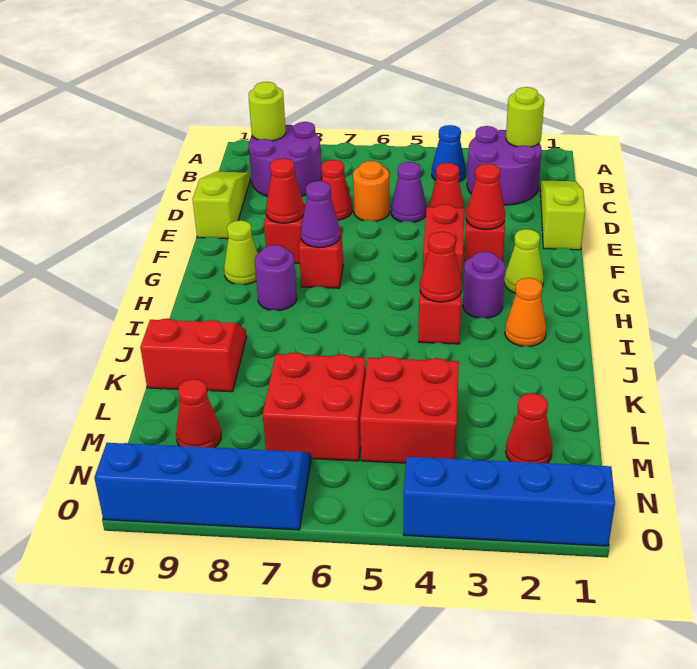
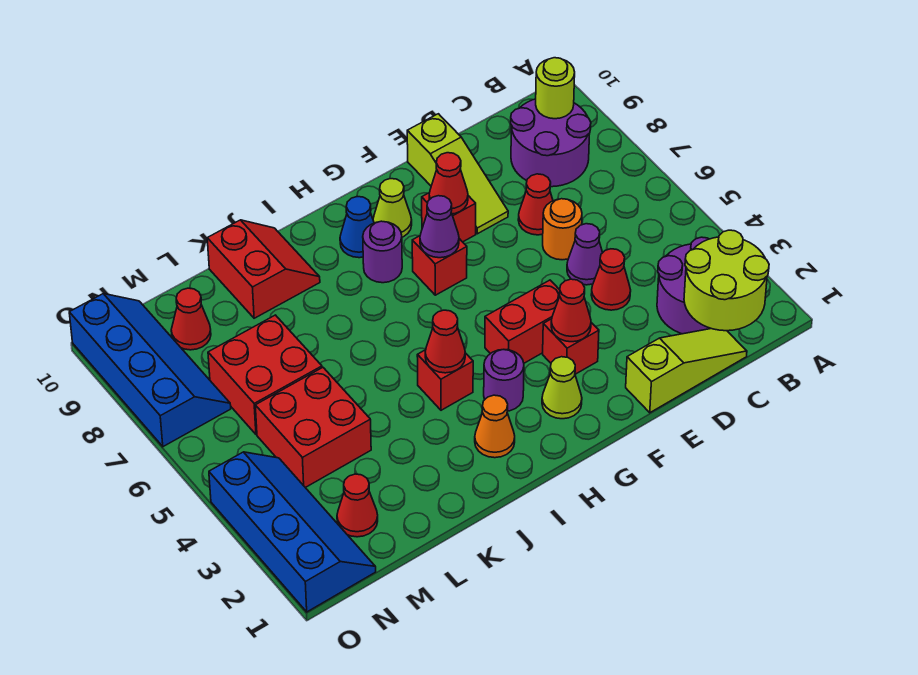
lime 1x1 round brick [506,87,544,147] -> lime 2x2 round brick [684,230,769,331]
blue 1x1 cone [432,125,466,182] -> blue 1x1 cone moved to [340,196,374,258]
lime 1x3 slope [193,172,250,239] -> lime 1x3 slope turned to [407,114,508,234]

